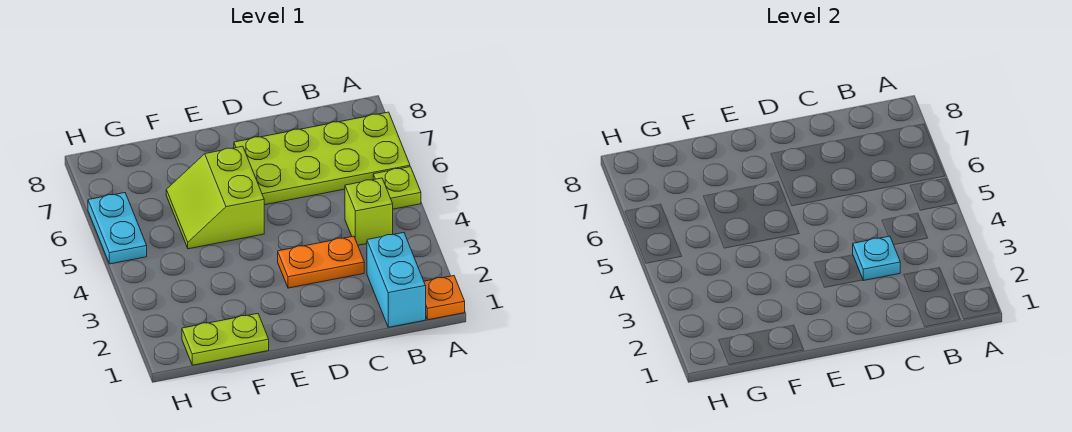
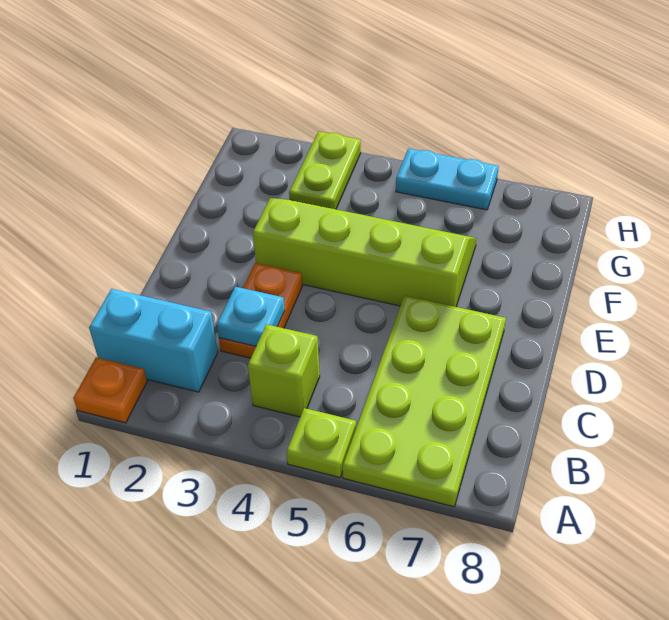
lime 2x2 slope [166,146,264,249] -> lime 2x4 slope [253,198,477,307]
lime 1x2 plate [182,314,269,365] -> lime 1x2 plate moved to [289,131,361,209]

